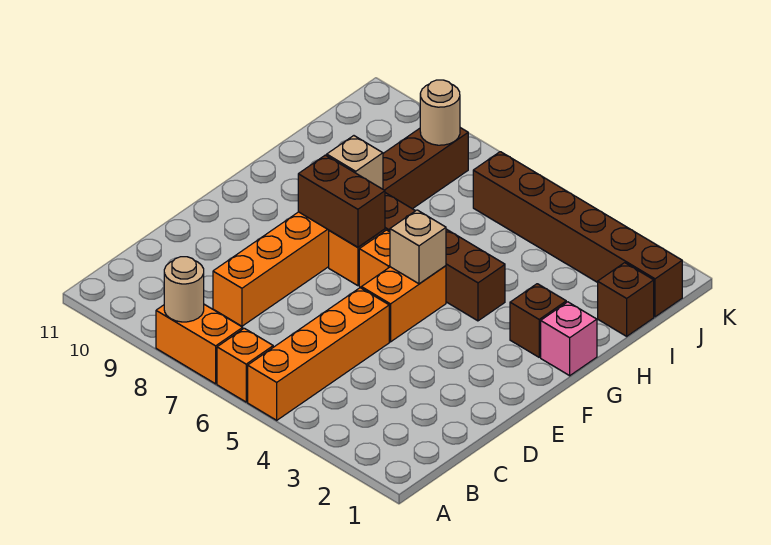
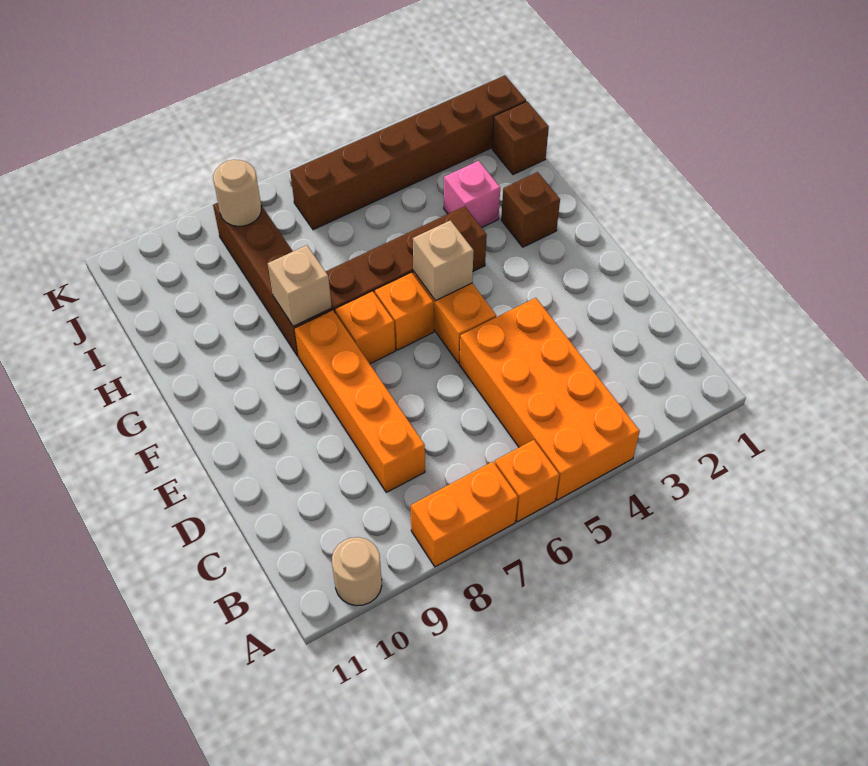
orange 1x4 brick [248,288,389,420] -> orange 2x4 brick [459,298,640,500]
tan 1x1 round brick [164,257,204,322] -> tan 1x1 round brick moved to [332,537,382,606]
brown 1x2 brick [298,155,385,247] -> none
pink 1x1 brick [541,302,597,376] -> pink 1x1 brick moved to [444,161,500,228]

